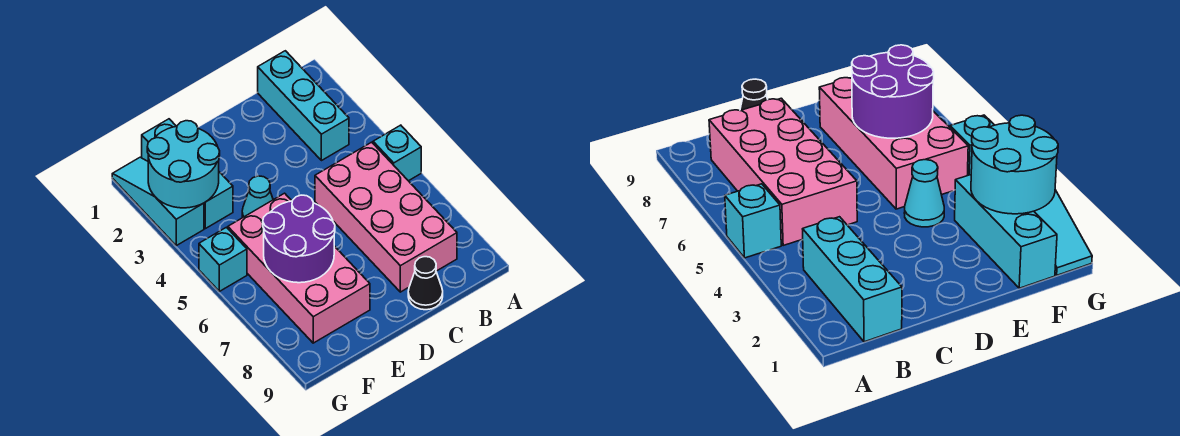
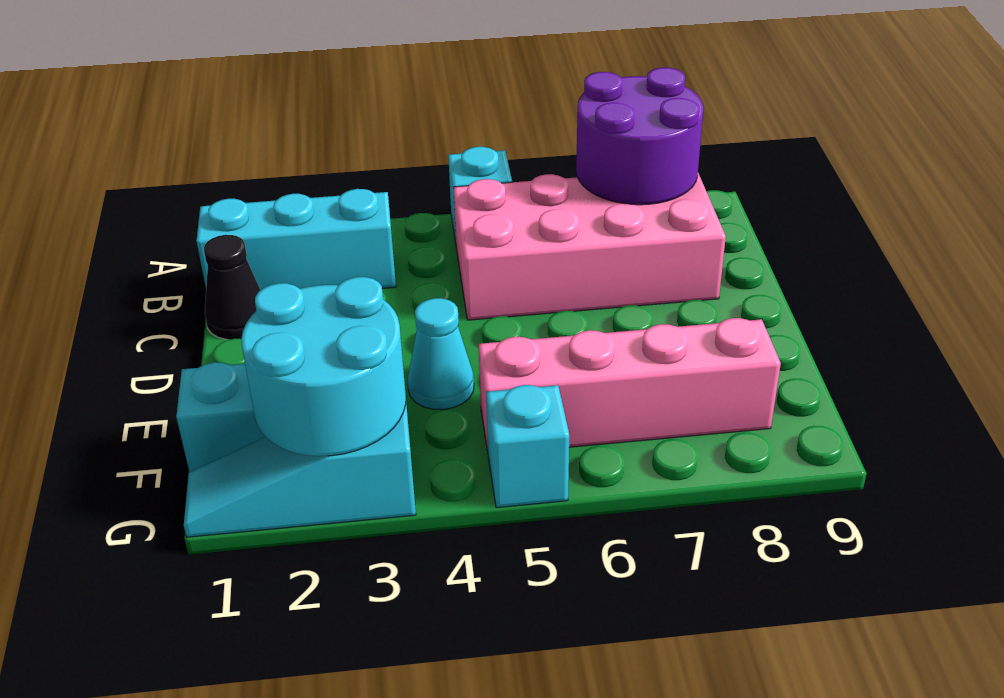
black 1x1 cone [408,257,443,310] -> black 1x1 cone moved to [204,235,260,340]
pink 2x4 brick [228,193,370,343] -> pink 1x4 brick [479,318,781,452]
purple 2x2 round brick [263,195,335,283] -> purple 2x2 round brick moved to [576,68,703,205]

